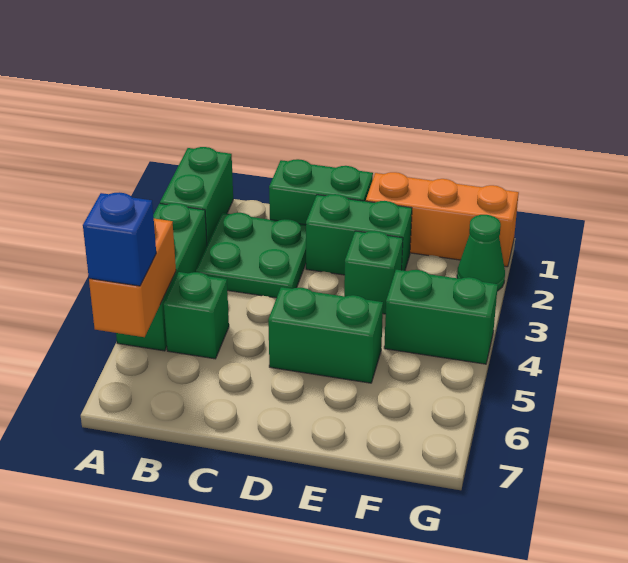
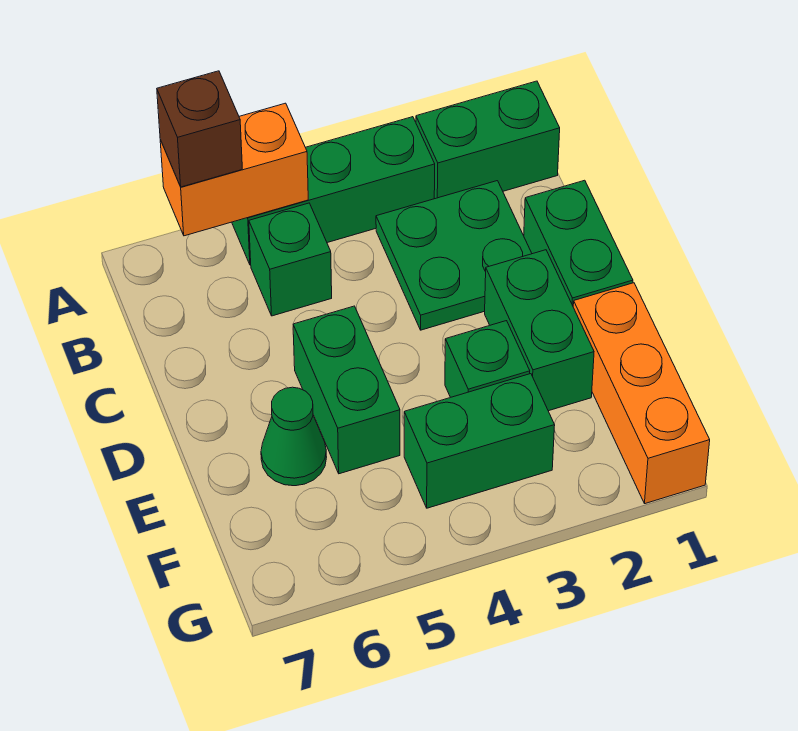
blue 1x1 brick [83,192,156,286] -> brown 1x1 brick [157,71,242,187]
green 1x2 brick [384,270,498,364] -> green 1x2 brick turned to [404,374,555,508]
green 1x1 cone [457,215,505,291] -> green 1x1 cone moved to [261,387,327,486]

